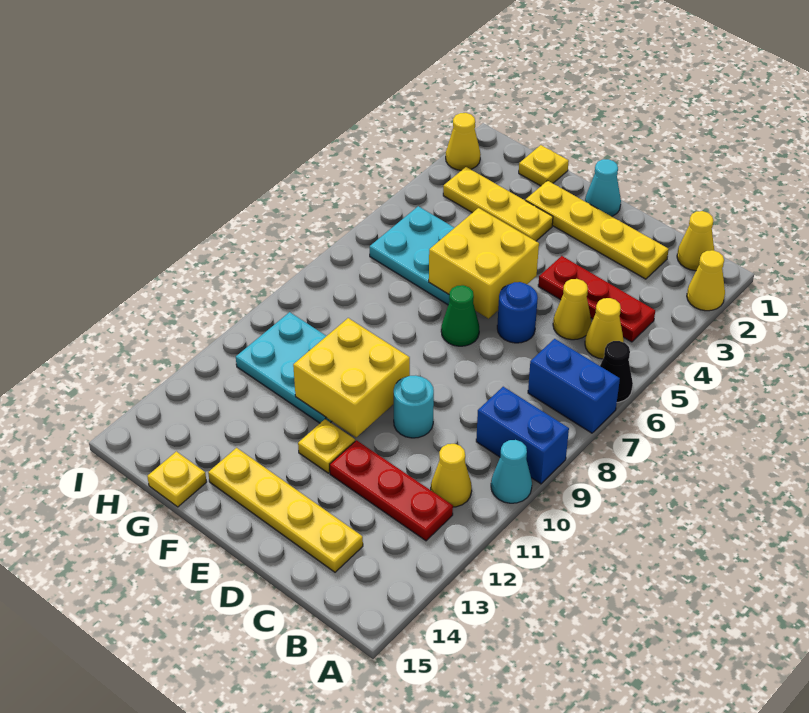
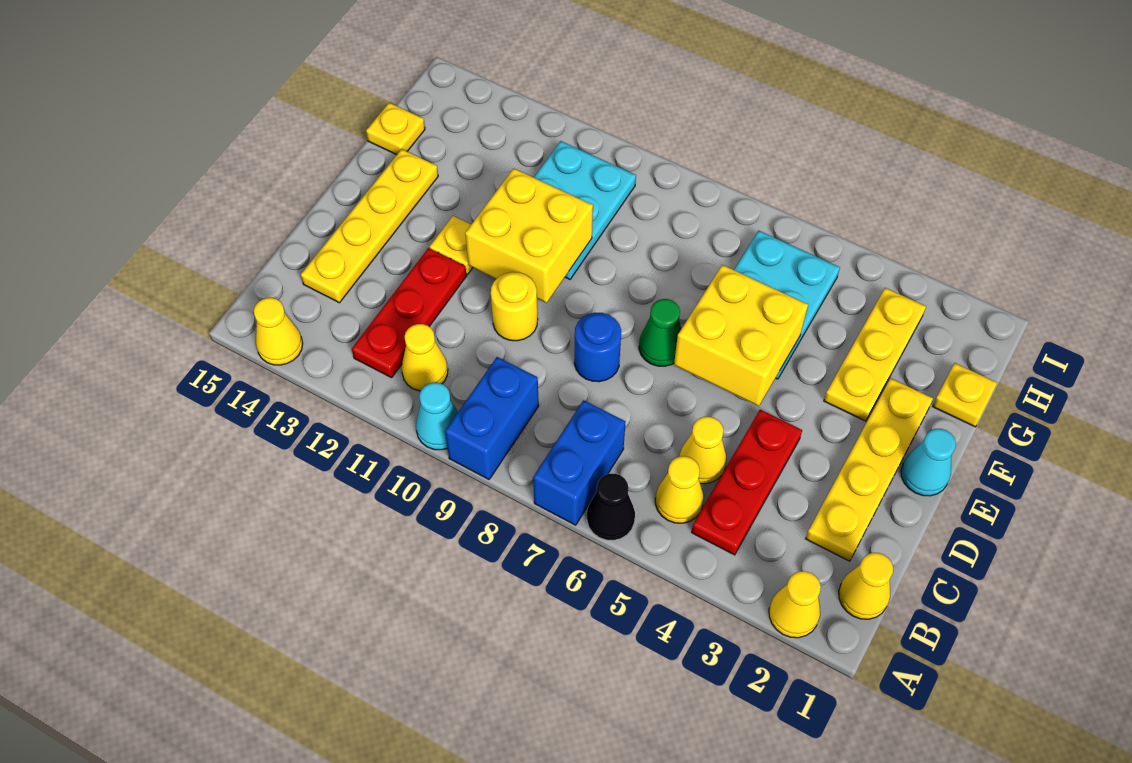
blue 1x1 round brick [497,282,538,343] -> blue 1x1 round brick moved to [574,313,621,382]
cyan 1x1 round brick [394,375,434,438] -> yellow 1x1 round brick [491,272,538,341]
yellow 1x1 cone [446,113,481,170] -> yellow 1x1 cone moved to [254,298,303,365]

